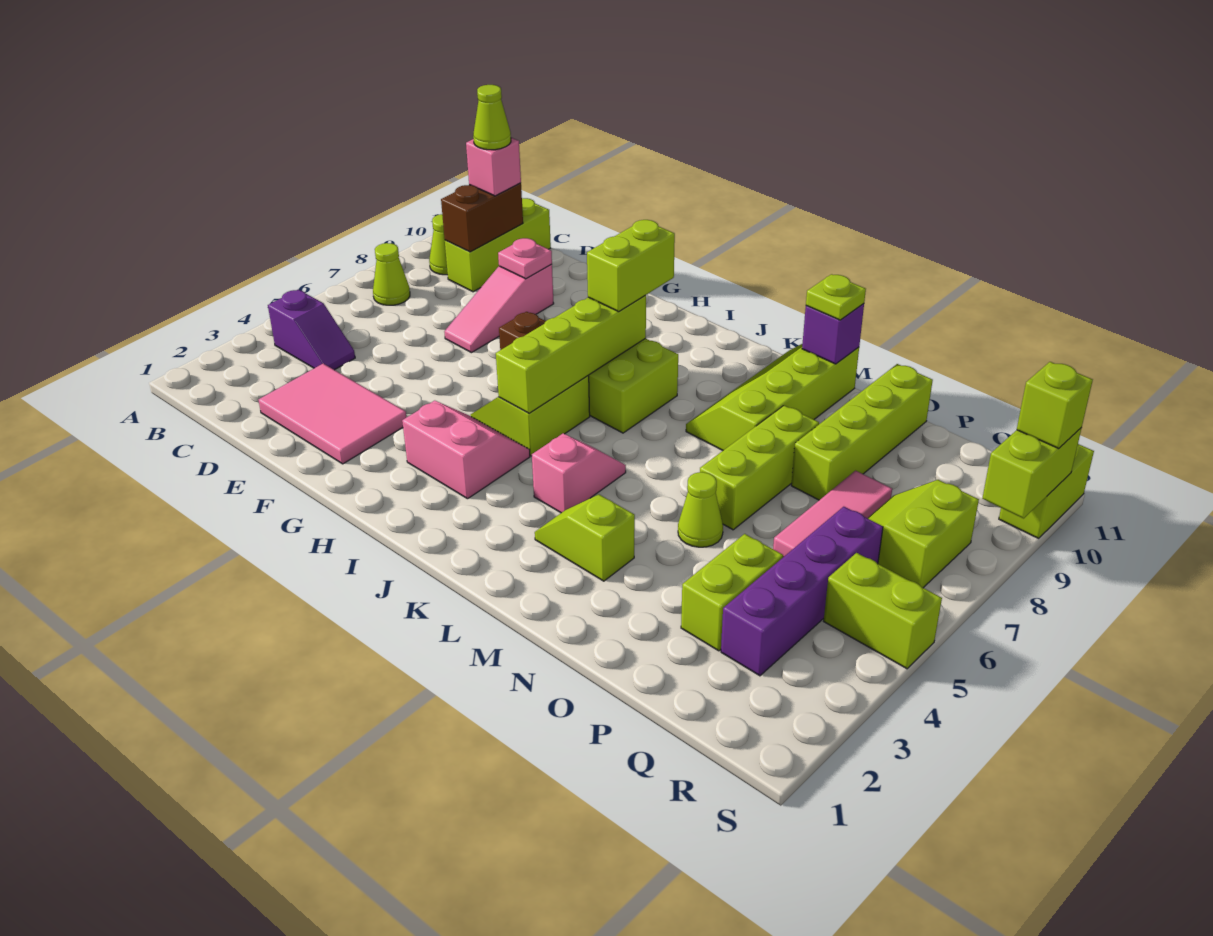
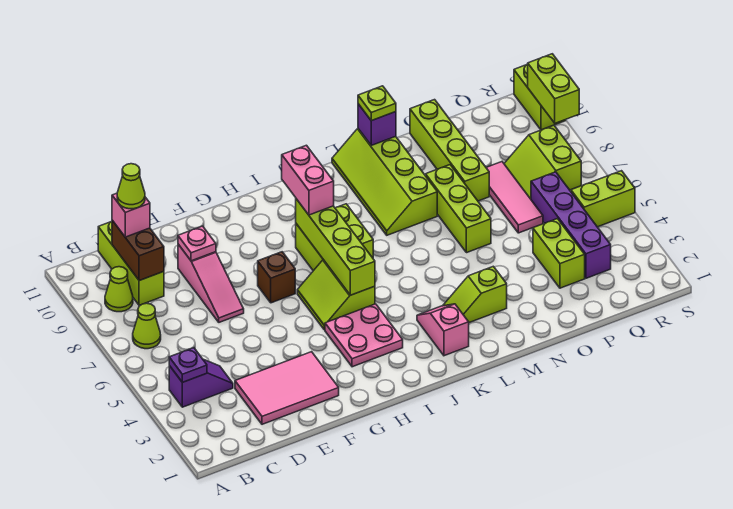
none -> purple 1x1 plate [169,348,207,382]
pink 2x2 slope [402,401,530,499] -> pink 2x2 plate [325,304,403,367]
lime 1x2 brick [587,220,675,312] -> pink 1x2 brick [282,145,334,215]
pink 1x2 slope [532,434,626,513] -> pink 1x2 slope moved to [417,304,469,356]
lime 1x1 cone [678,472,723,547] -> none
lime 1x1 brick [1017,362,1093,449] -> none

